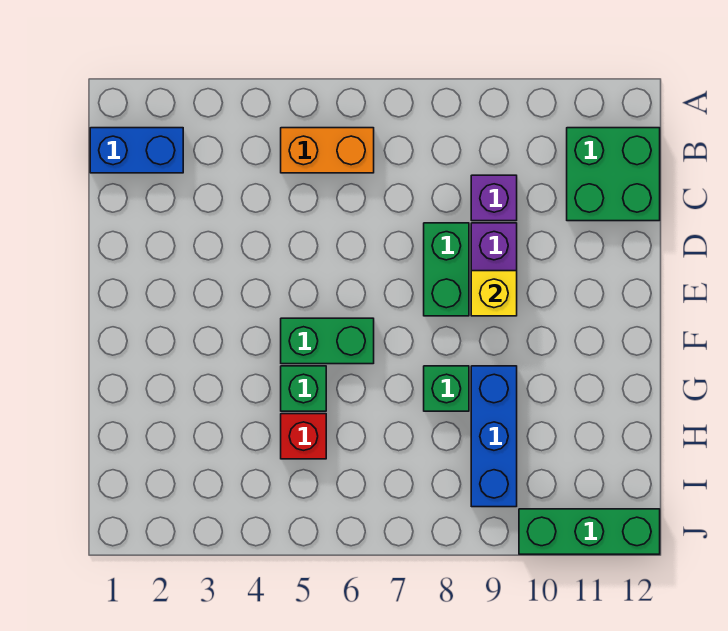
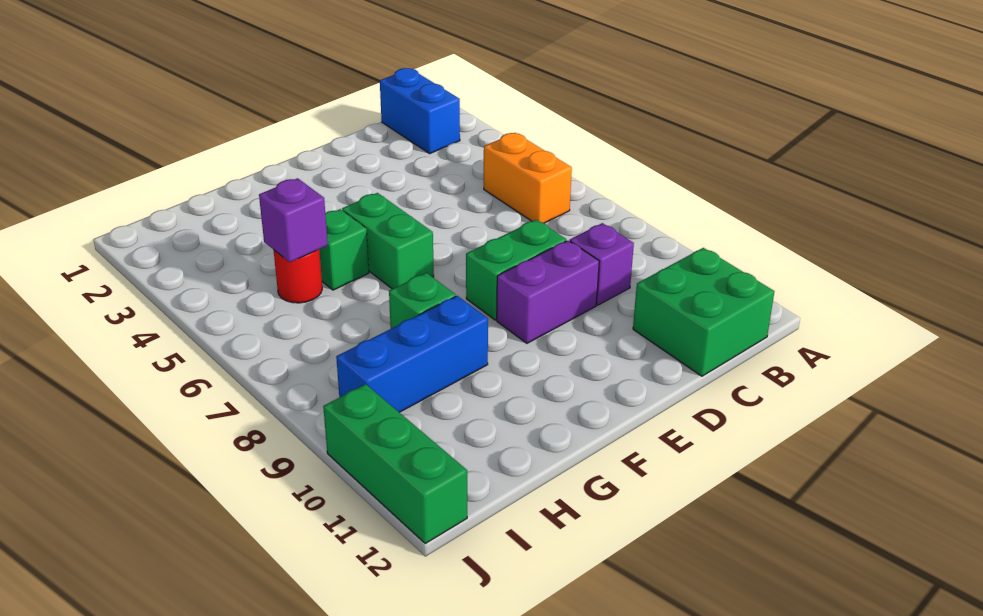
yellow 1x1 brick [471,271,517,316] -> none
red 1x1 brick [281,414,326,459] -> red 1x1 round brick [274,250,322,303]
none -> purple 1x1 brick [259,178,328,262]

